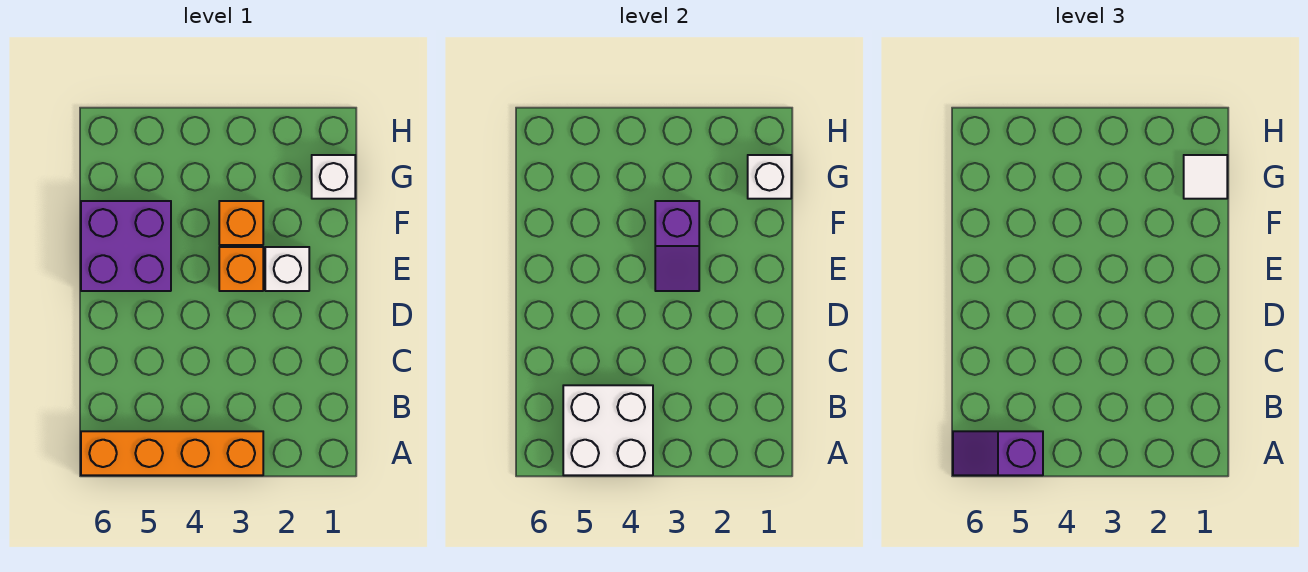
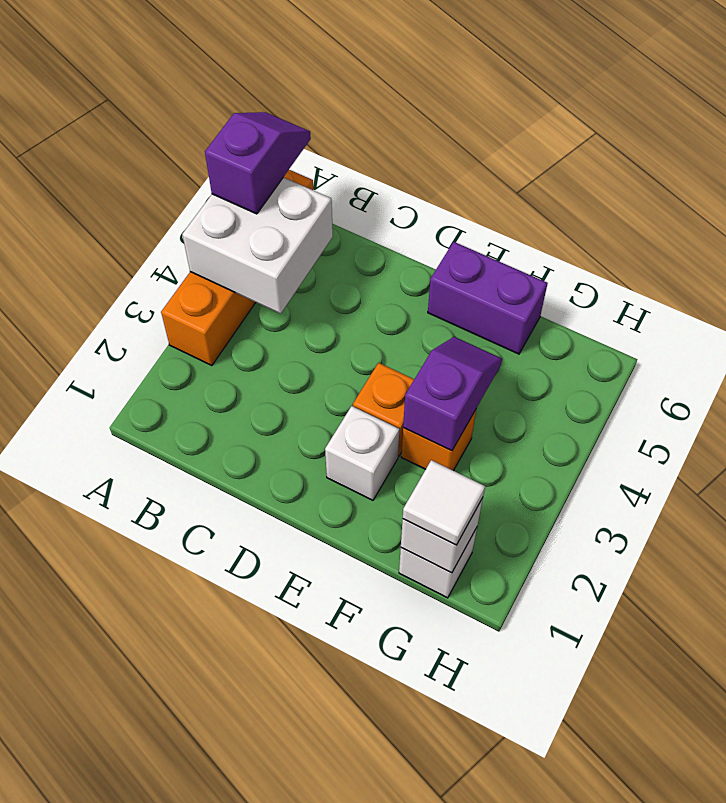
purple 1x2 slope [655,201,699,291] -> purple 1x2 slope turned to [403,337,502,451]
purple 2x2 brick [81,201,171,291] -> purple 1x2 brick [428,242,548,354]

